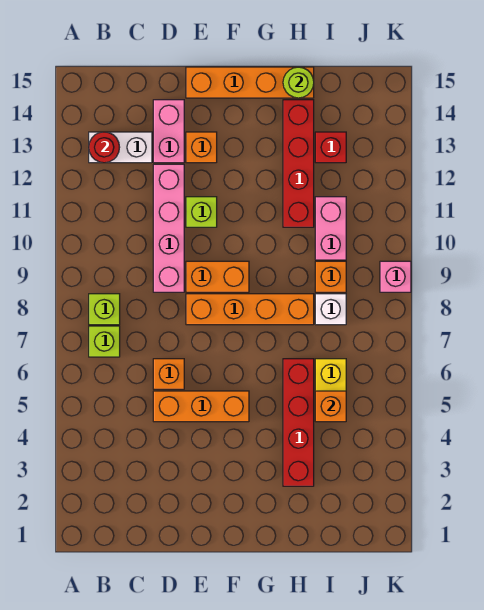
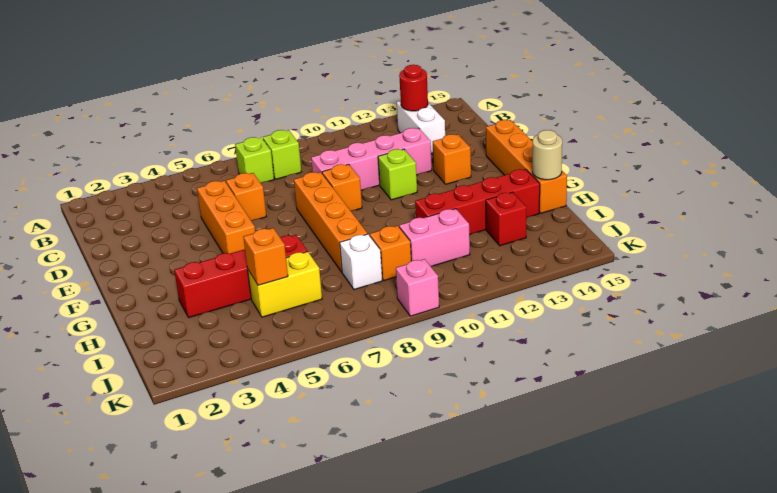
pink 1x2 brick [153,100,184,163] -> none
orange 1x2 brick [186,261,249,292] -> orange 1x1 brick [322,164,362,211]
lime 1x1 round brick [283,67,314,98] -> tan 1x1 round brick [532,130,562,180]

